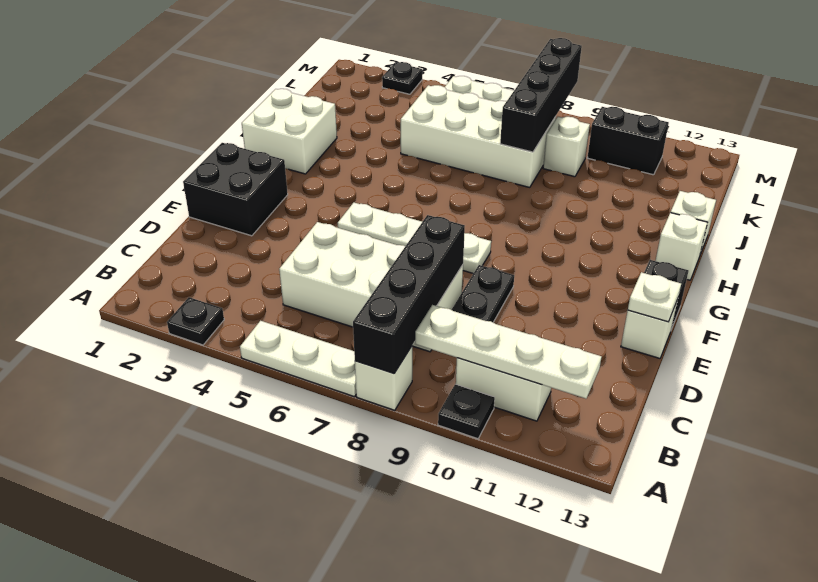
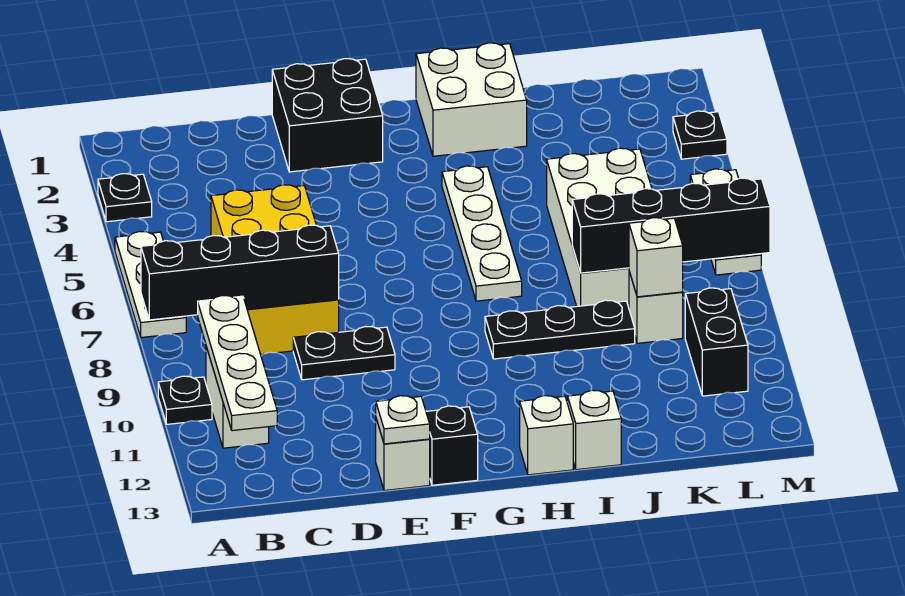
white 1x1 brick [355,346,412,410] -> white 1x1 brick moved to [629,218,683,297]
white 2x4 brick [279,222,463,352] -> yellow 2x4 brick [211,185,339,354]
white 1x4 plate [338,203,491,273] -> white 1x4 plate moved to [442,166,522,301]
none -> black 1x3 plate [485,300,635,359]

